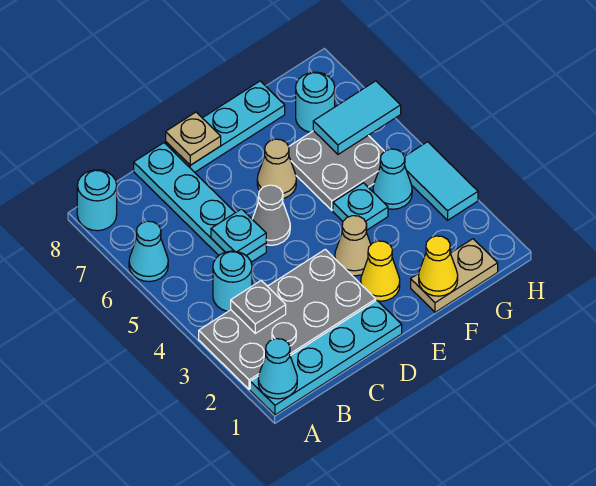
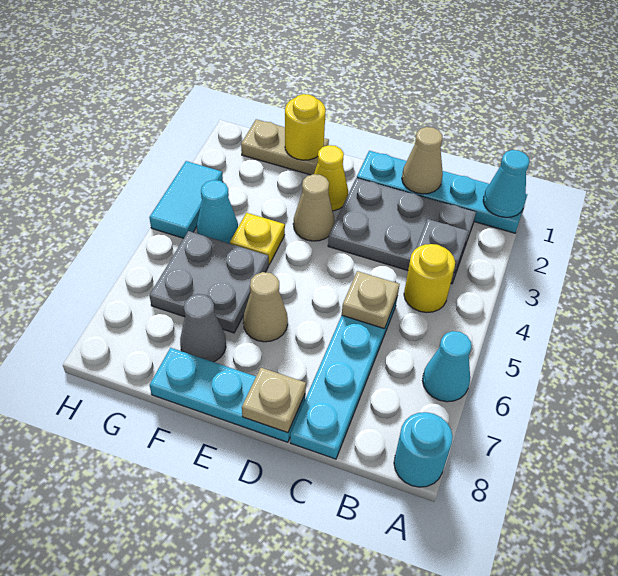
grey 2x4 plate [199,249,376,389] -> grey 2x3 plate [328,178,476,284]
cyan 1x1 round brick [213,251,252,311] -> yellow 1x1 round brick [404,244,455,313]
none -> tan 1x1 cone [402,127,443,194]
cyan 1x1 plate [211,209,266,255] -> tan 1x1 plate [342,271,400,329]
grey 1x1 cone [252,185,290,245] -> grey 1x1 cone moved to [180,294,226,362]
yellow 1x1 cone [419,236,458,296] -> yellow 1x1 round brick [285,94,326,160]
cyan 1x1 plate [333,183,388,230] -> yellow 1x1 plate [230,213,285,264]
cyan 1x2 tile [313,81,401,154] -> none
cyan 1x1 round brick [296,72,335,132] -> none

